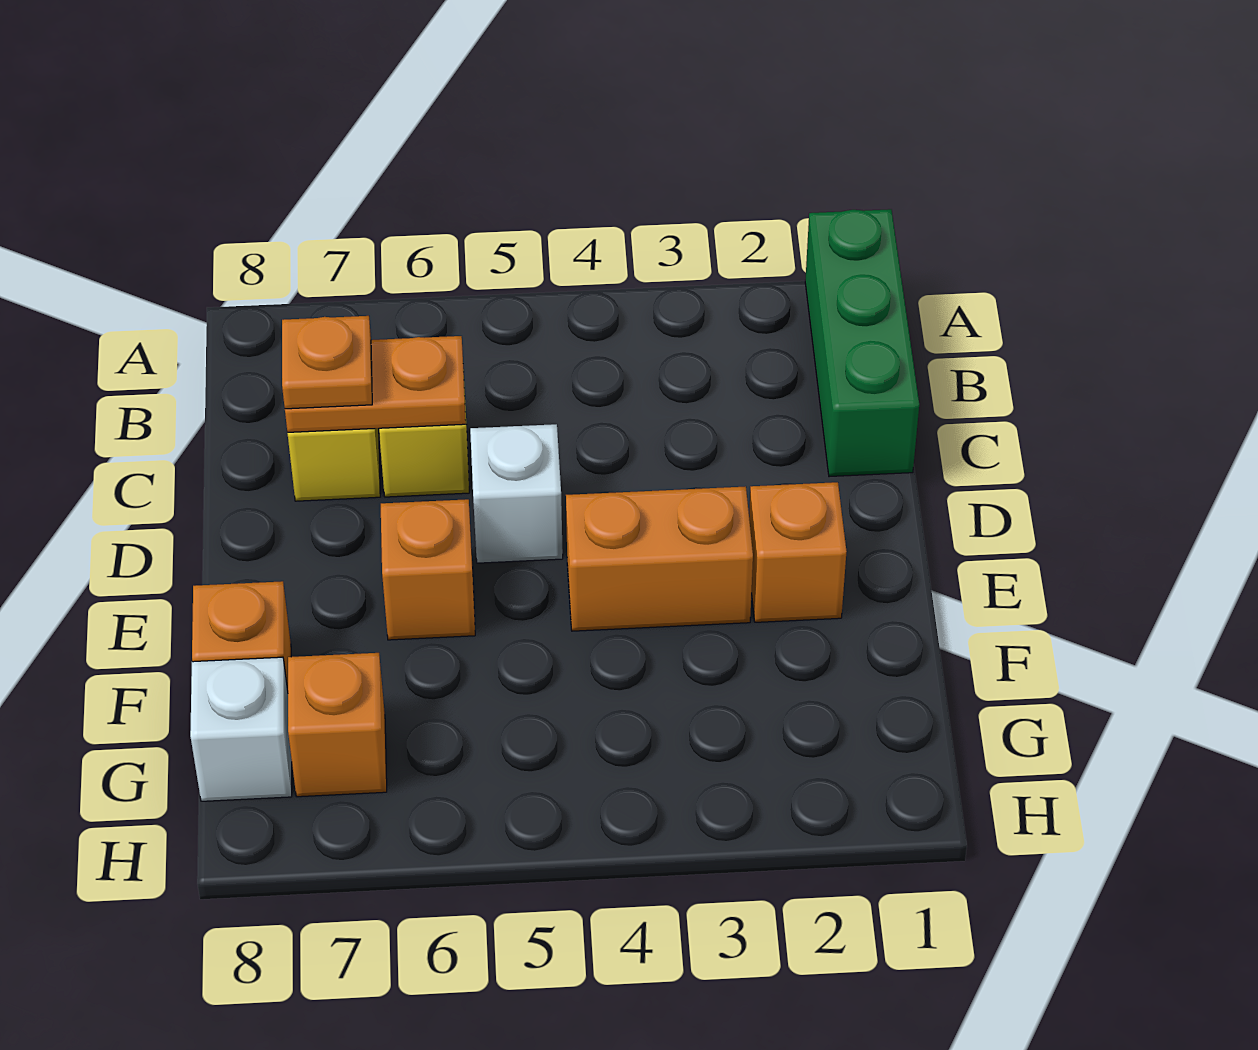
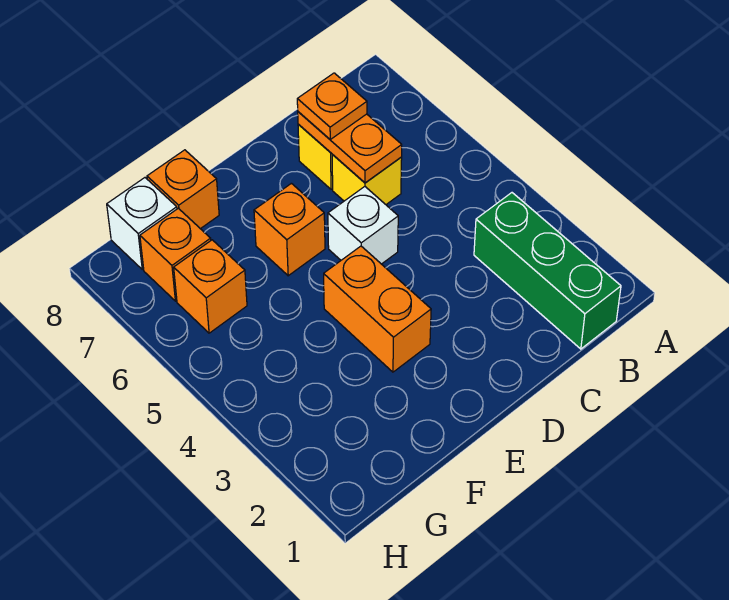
green 1x3 brick [805,209,919,477] -> green 1x3 brick turned to [474,193,621,349]
orange 1x1 brick [749,482,847,622] -> orange 1x1 brick moved to [174,240,247,333]

